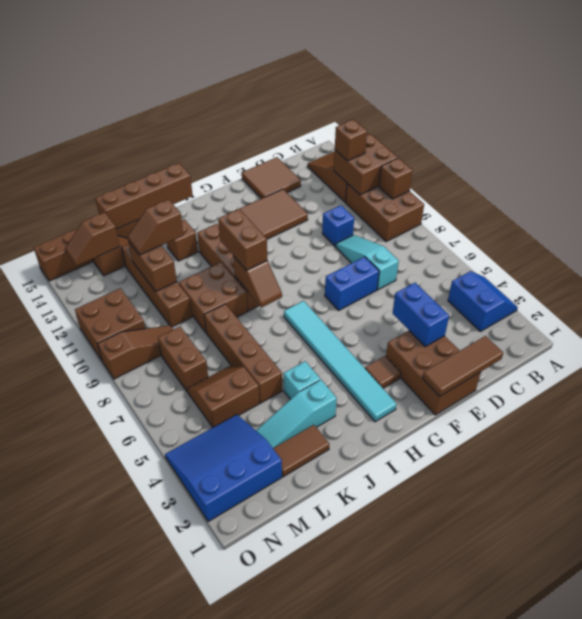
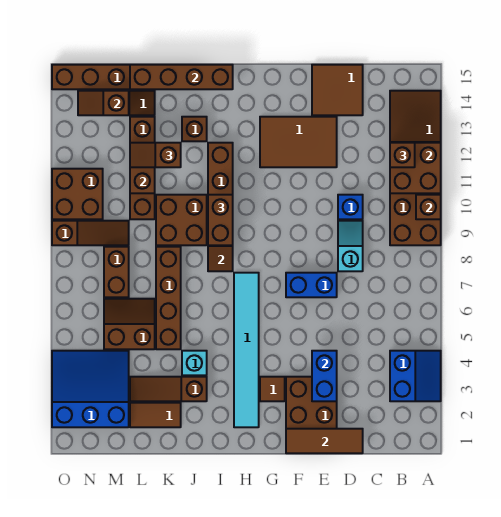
cyan 1x3 slope [336,235,399,290] -> cyan 1x2 slope [338,221,363,271]
cyan 1x3 slope [256,380,337,448] -> brown 1x3 slope [130,377,207,401]

